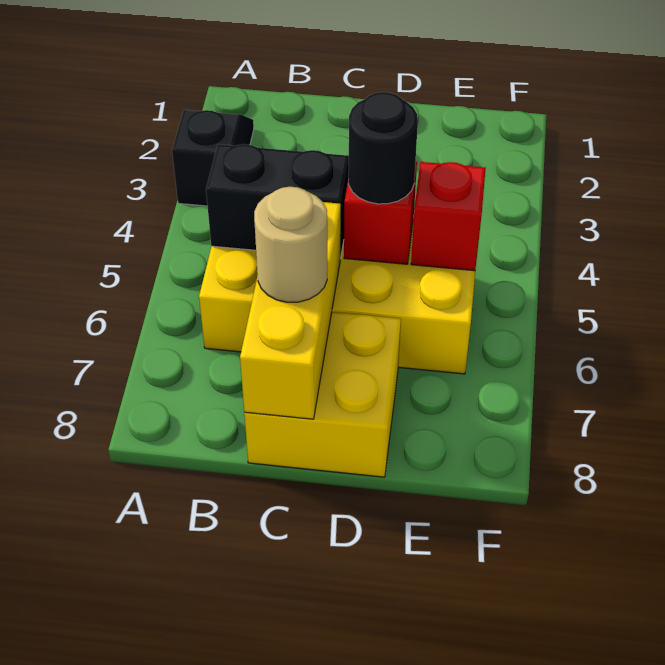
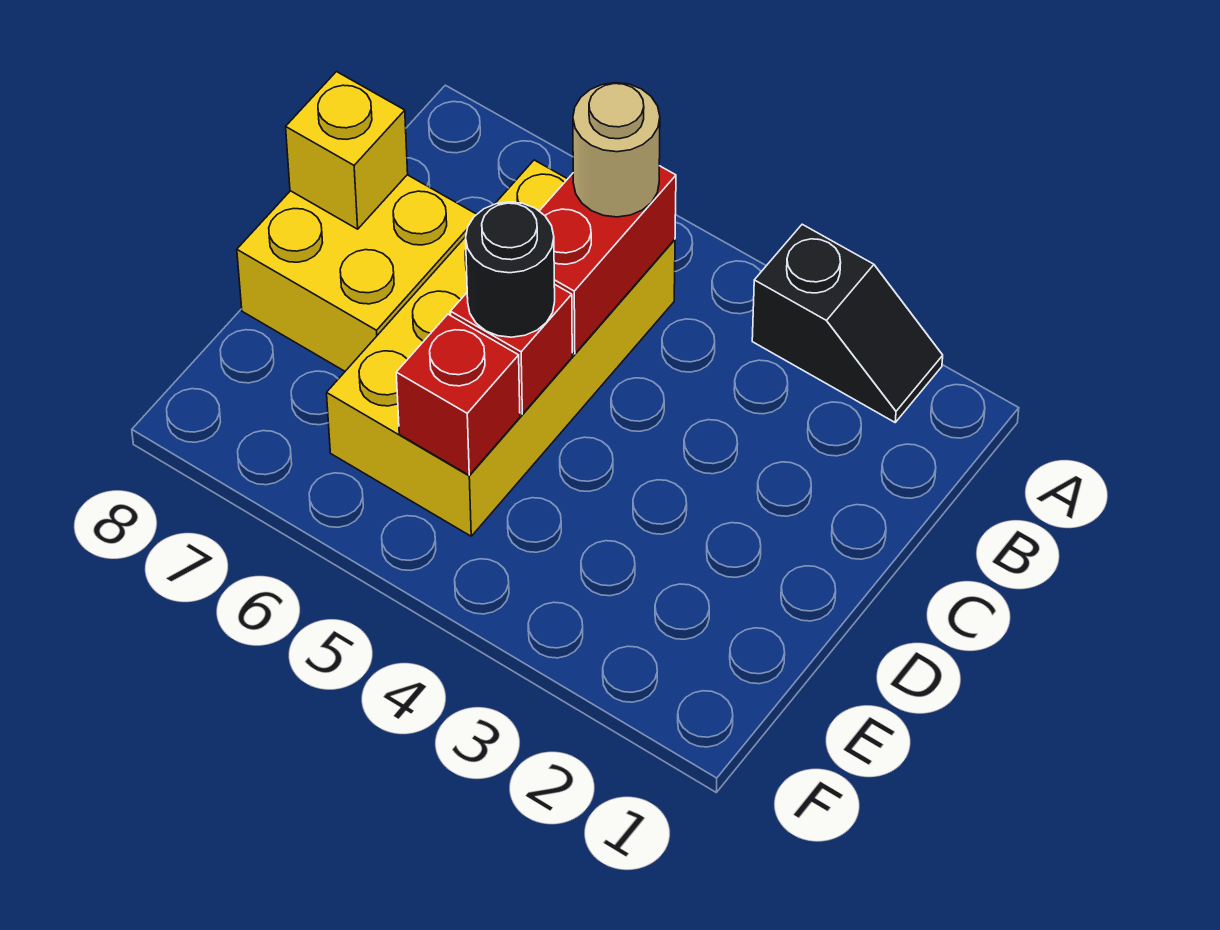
black 1x2 brick [206,144,349,258] -> red 1x2 brick [539,166,676,354]
yellow 1x3 brick [240,202,341,419] -> yellow 1x1 brick [286,72,408,229]
tan 1x1 round brick [254,187,327,302] -> tan 1x1 round brick moved to [573,83,660,217]

